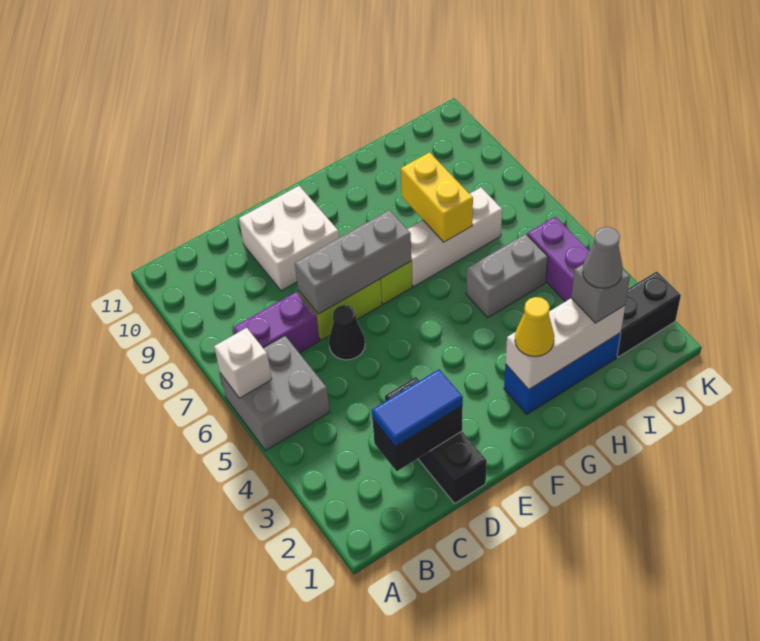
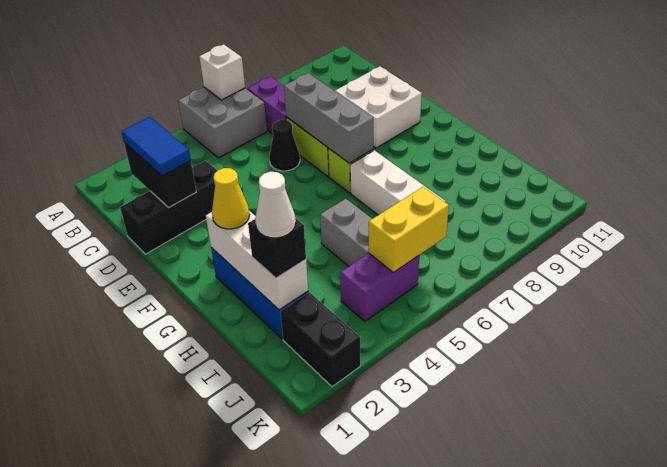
yellow 1x2 brick [401,152,473,242] -> yellow 1x2 brick moved to [369,187,449,273]
grey 1x1 brick [571,264,630,323] -> black 1x1 brick [248,218,306,278]
grey 1x1 cone [583,227,623,288] -> white 1x1 cone [255,172,296,238]

